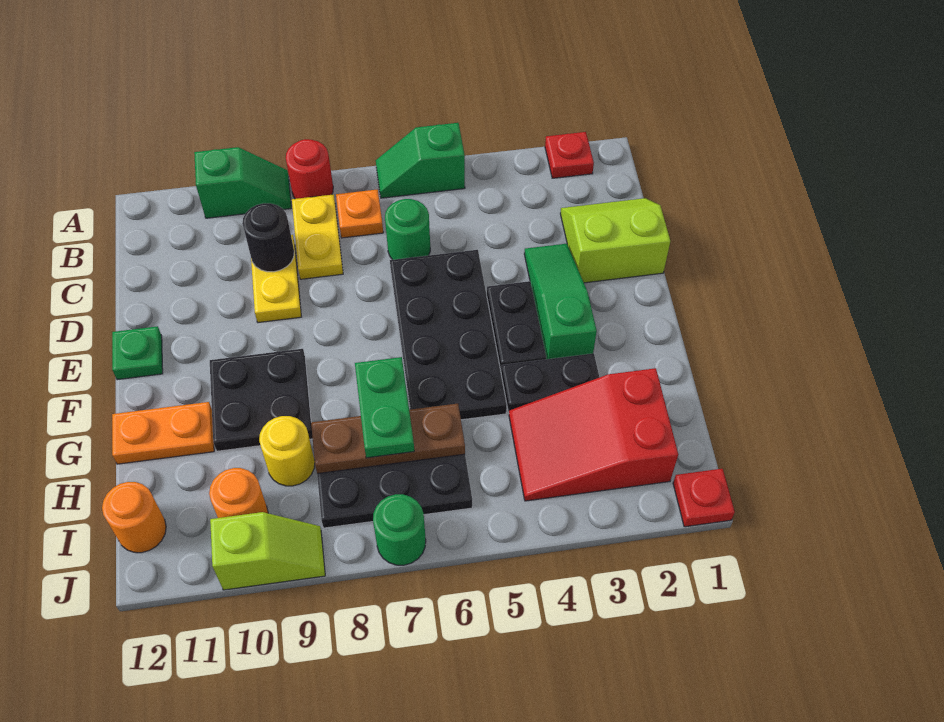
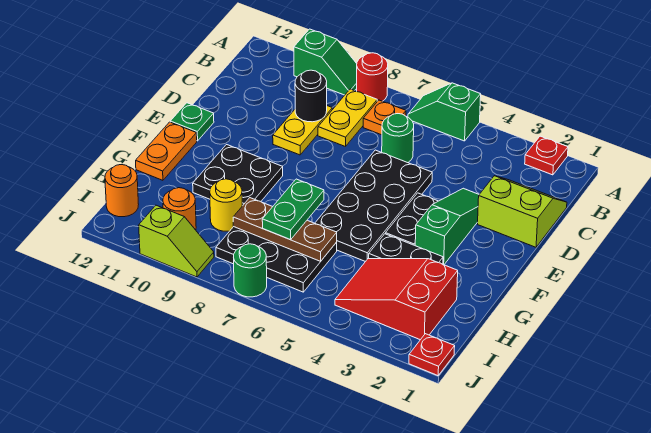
orange 1x2 plate [112,402,214,464] -> orange 1x2 plate turned to [136,122,197,180]

